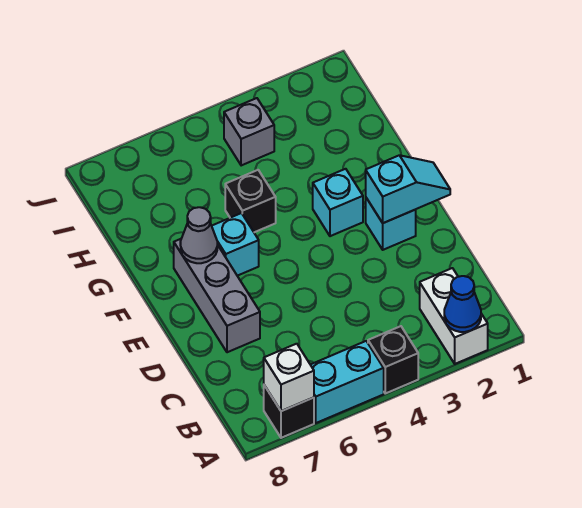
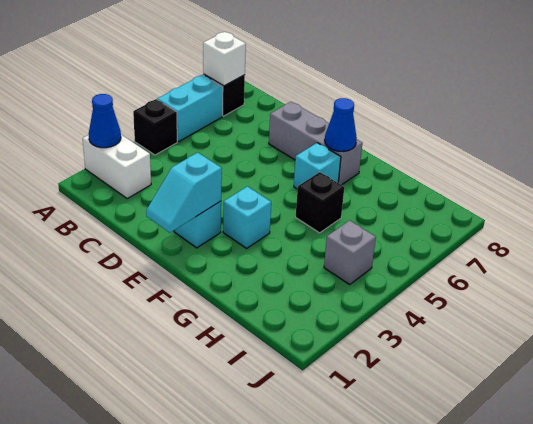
grey 1x1 cone [180,207,217,263] -> blue 1x1 cone [325,98,357,152]

